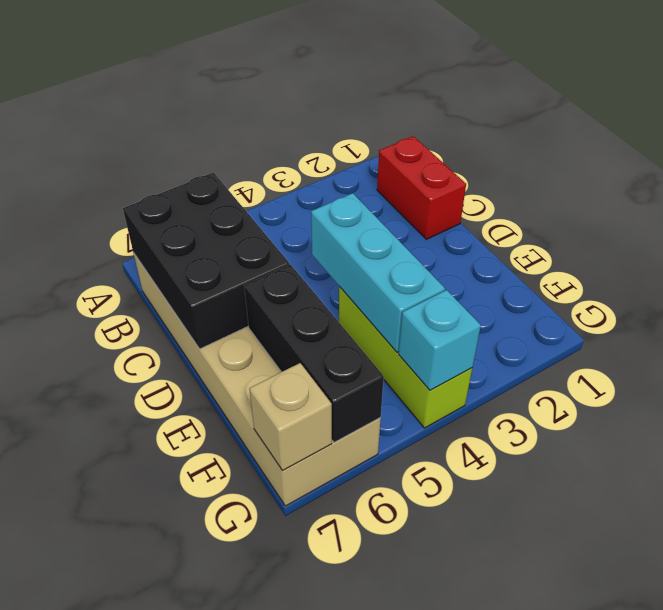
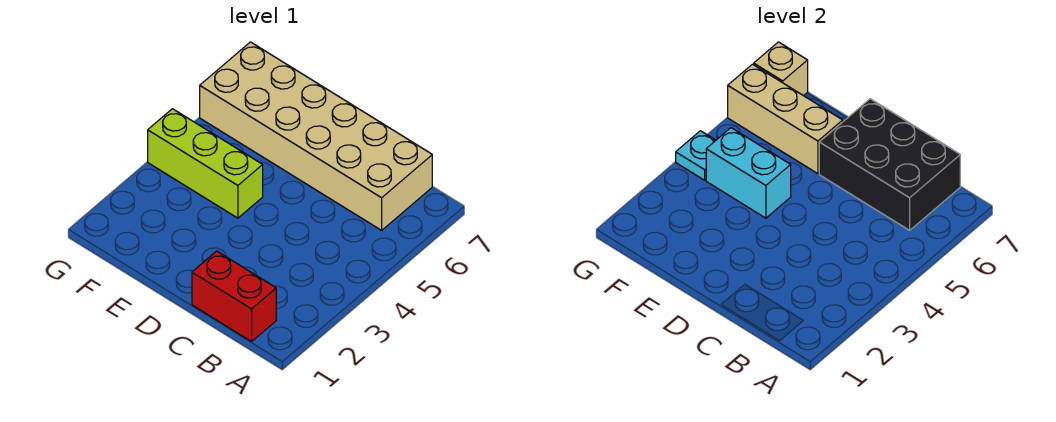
cyan 1x3 brick [311,193,445,352] -> cyan 1x2 brick [706,128,791,218]
black 1x3 brick [244,265,384,443] -> tan 1x3 brick [728,64,843,174]
cyan 1x1 brick [399,290,481,390] -> cyan 1x1 plate [676,131,716,180]

